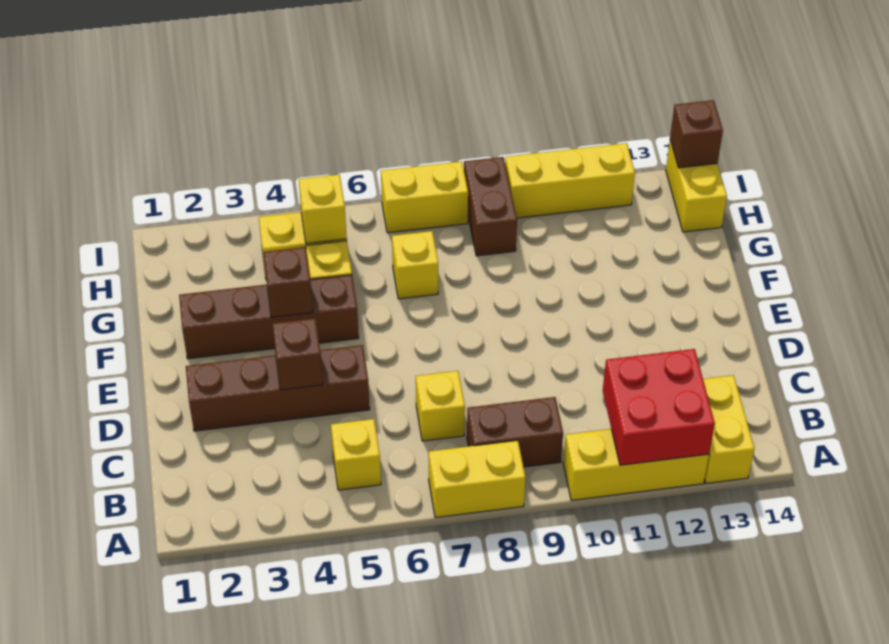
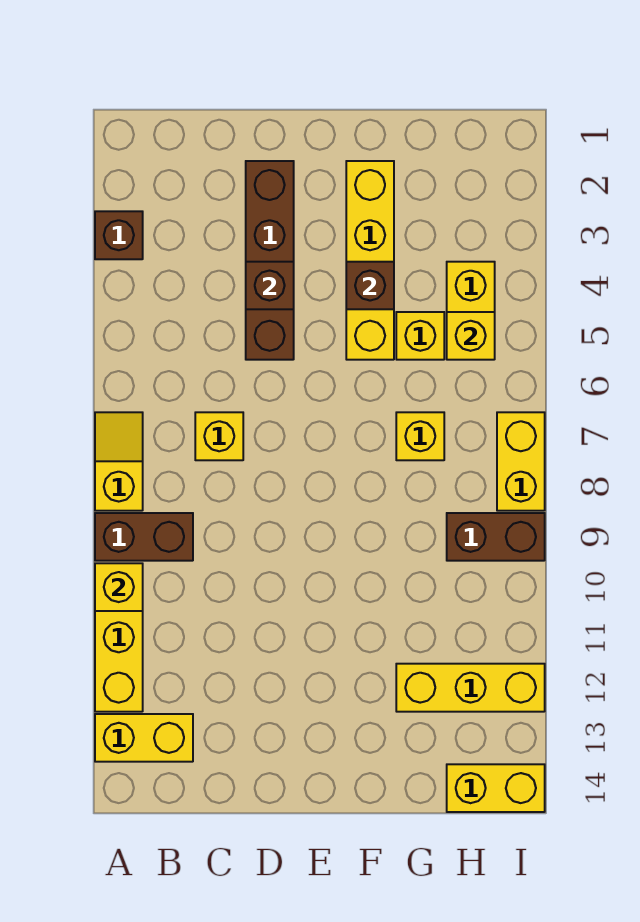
yellow 1x2 brick [429,440,525,518] -> yellow 1x2 slope [95,412,143,511]
red 2x2 brick [603,349,715,465] -> none
yellow 1x1 brick [331,419,381,490] -> yellow 1x1 brick moved to [95,563,143,611]
brown 1x2 brick [467,397,563,467] -> brown 1x2 brick turned to [95,513,193,561]
brown 1x4 brick [179,275,359,359] -> yellow 1x4 brick [346,161,394,360]
yellow 1x3 brick [505,143,635,218] -> yellow 1x3 brick turned to [396,664,545,712]
brown 1x1 brick [670,100,723,168] -> brown 1x1 brick moved to [95,211,143,259]

